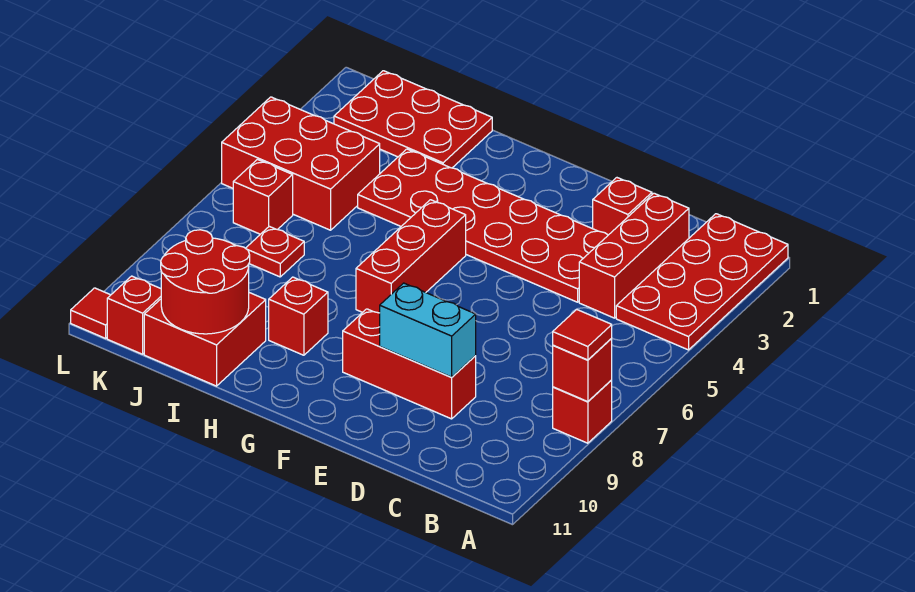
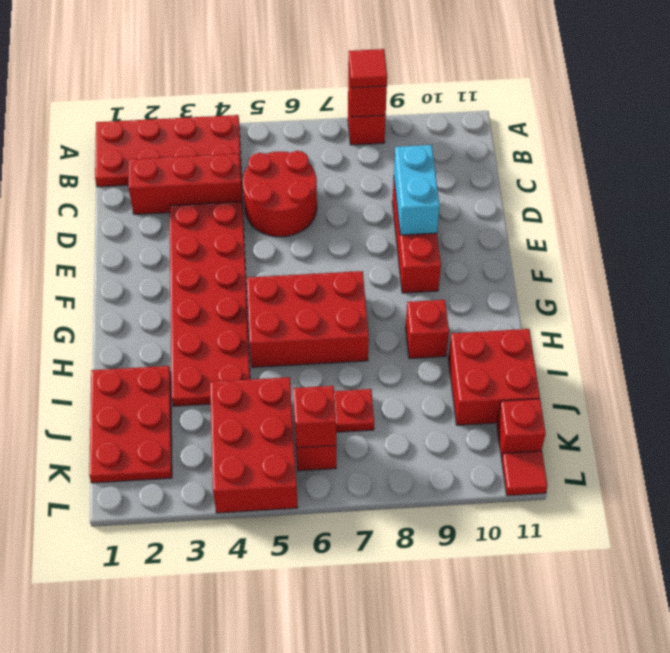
red 1x1 brick [592,178,652,235] -> red 1x1 brick moved to [293,386,336,448]
red 1x3 brick [356,200,466,313] -> red 2x3 brick [247,271,369,367]
red 2x2 round brick [161,230,250,334] -> red 2x2 round brick moved to [243,151,317,237]

